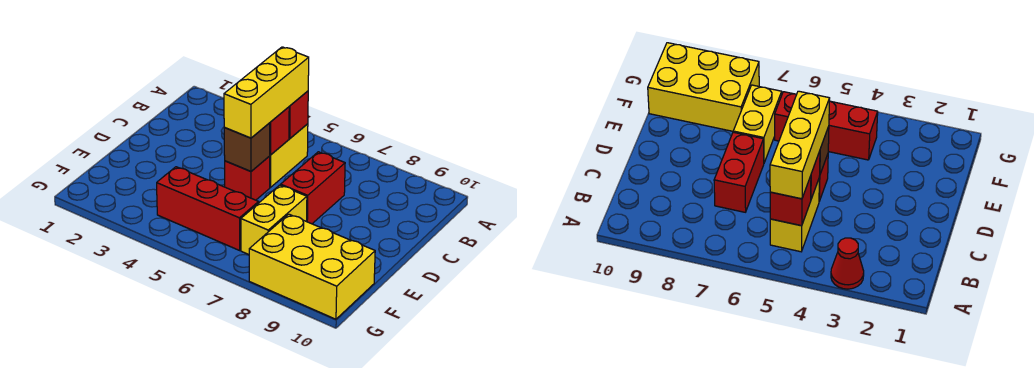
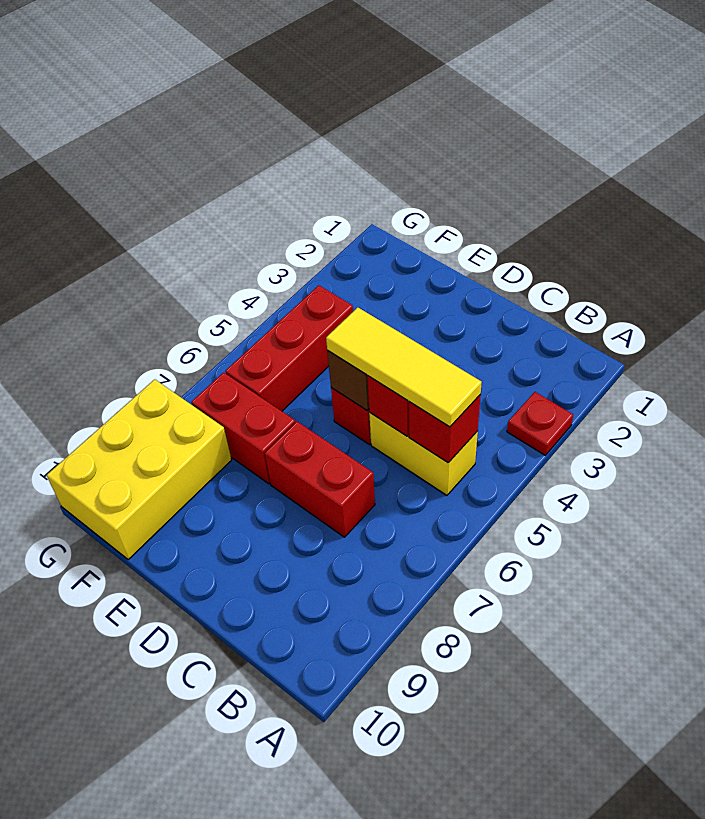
red 1x1 cone [831,238,864,289] -> red 1x1 plate [507,392,573,455]
yellow 1x3 brick [224,47,309,138] -> yellow 1x3 tile [326,307,482,427]
yellow 1x2 brick [241,185,307,255] -> red 1x2 brick [191,372,295,484]

